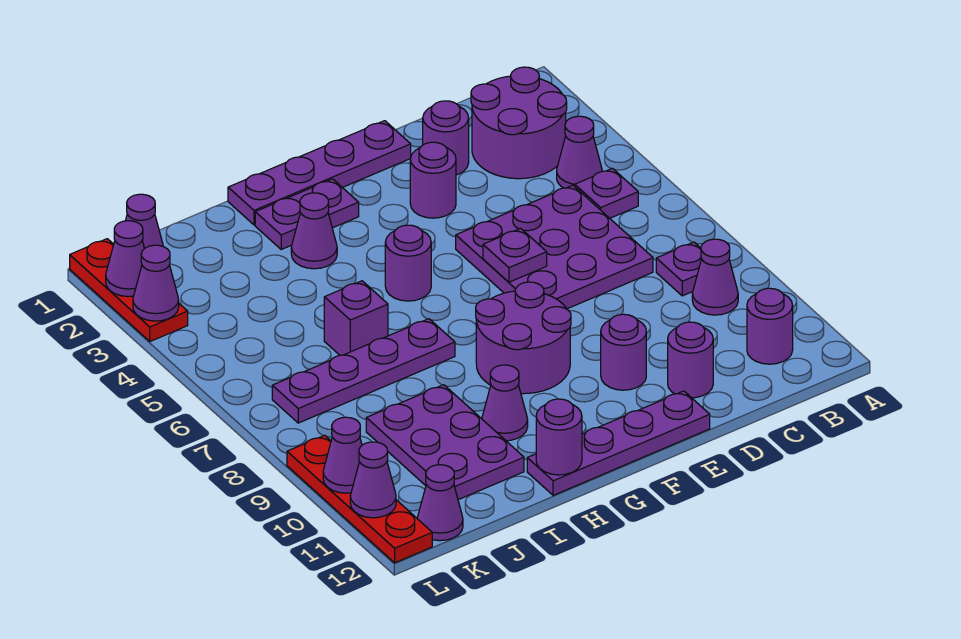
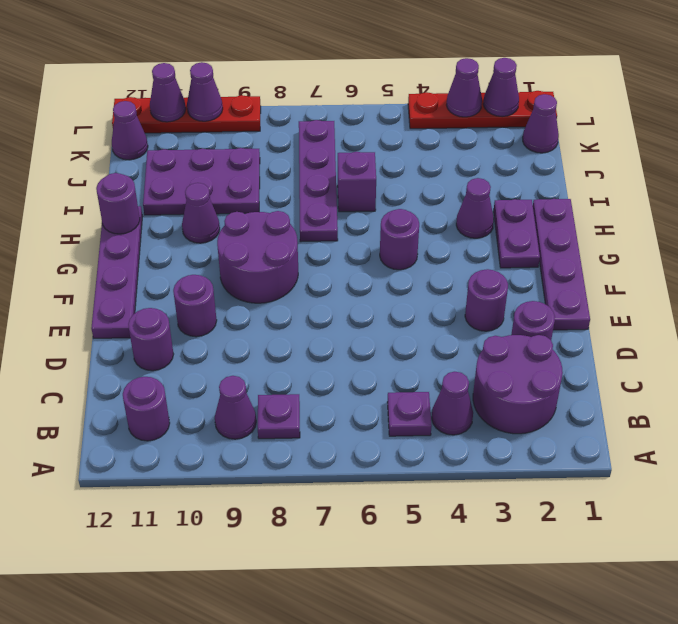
purple 3x3 plate [456,185,653,309] -> none
purple 1x1 plate [483,228,547,282] -> none
red 1x3 plate [70,239,188,341] -> red 1x4 plate [408,91,557,129]

